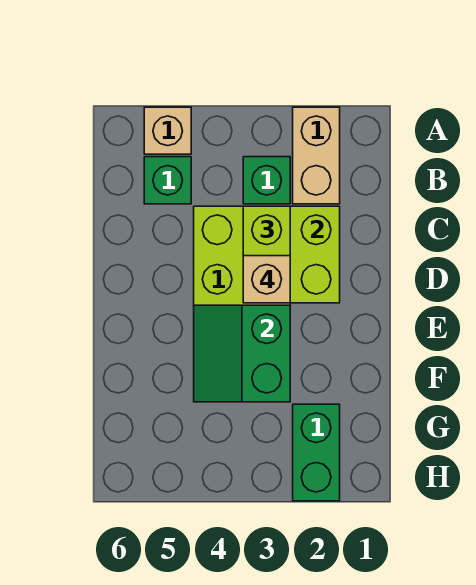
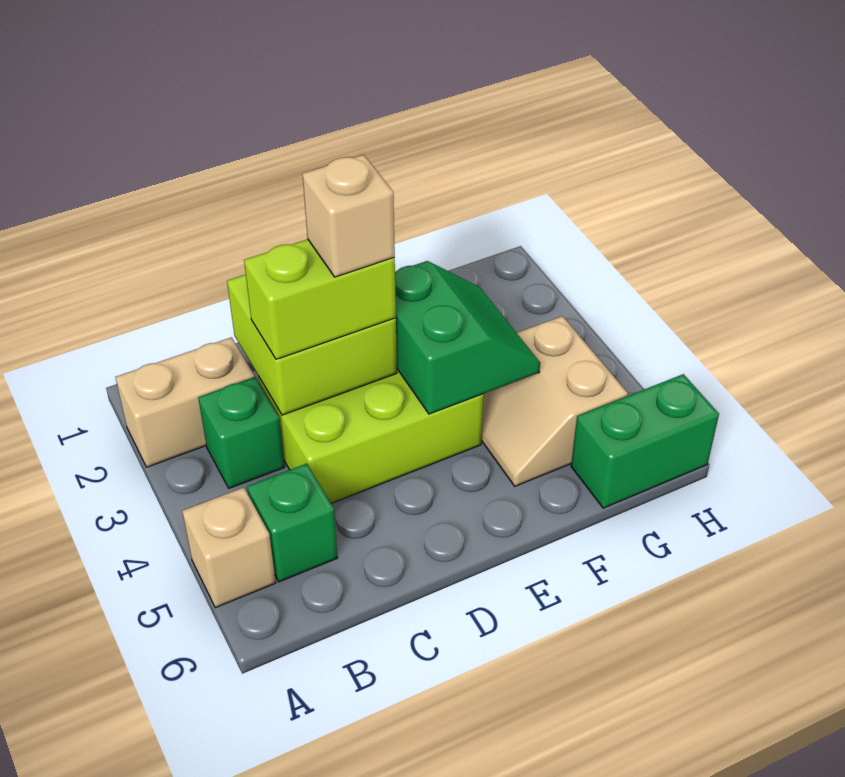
green 2x2 slope [194,305,290,402] -> green 2x2 slope turned to [395,261,540,414]
none -> tan 2x2 slope [481,316,628,486]
green 1x2 brick [293,404,340,501] -> green 1x2 brick moved to [571,374,719,508]

